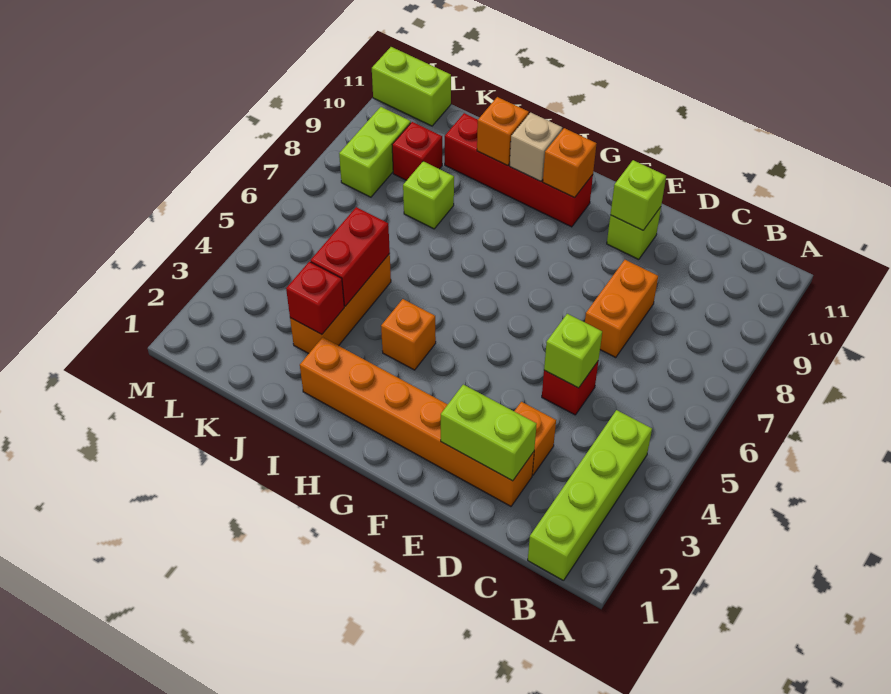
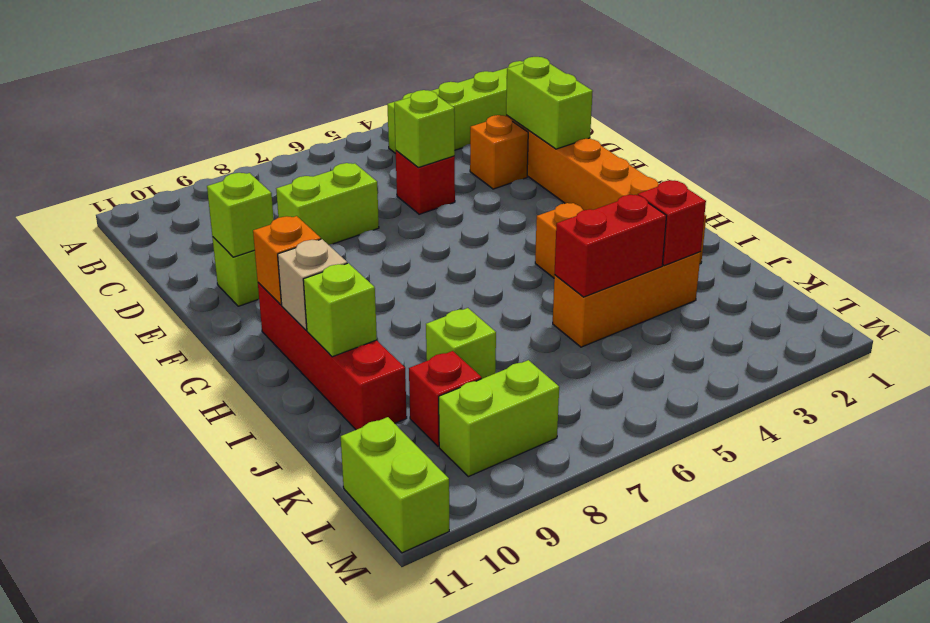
orange 1x2 brick [585,260,658,358] -> lime 1x2 brick [276,163,379,245]
orange 1x1 brick [477,97,529,166] -> lime 1x1 brick [303,263,377,357]

